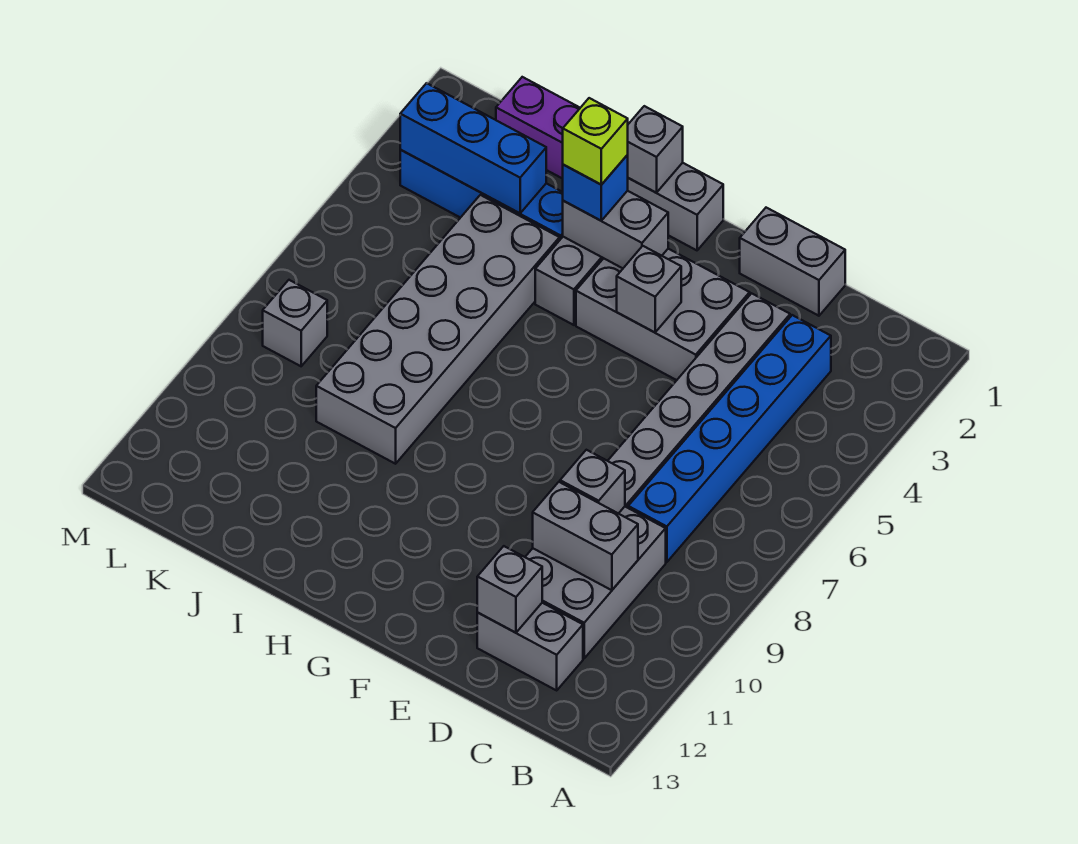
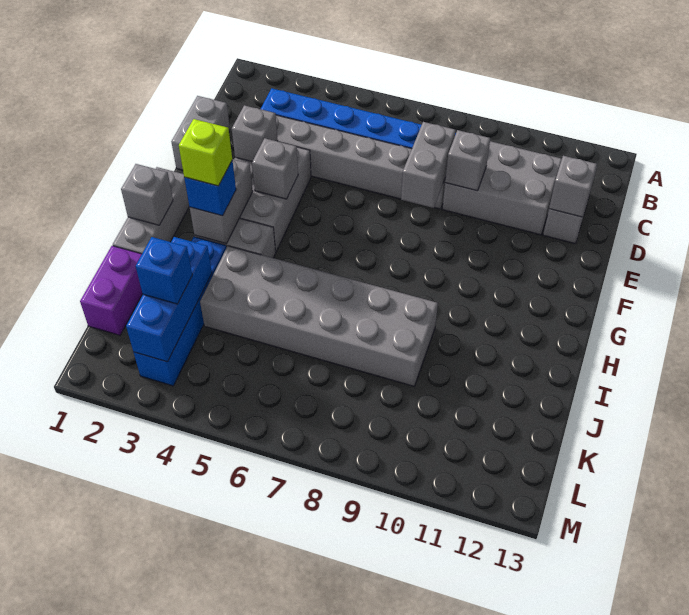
grey 1x2 brick [533,482,638,590] -> grey 1x2 brick moved to [401,122,456,208]
none -> blue 1x1 brick [136,237,192,304]
grey 1x1 brick [263,280,327,366] -> grey 1x1 brick moved to [232,105,278,162]

